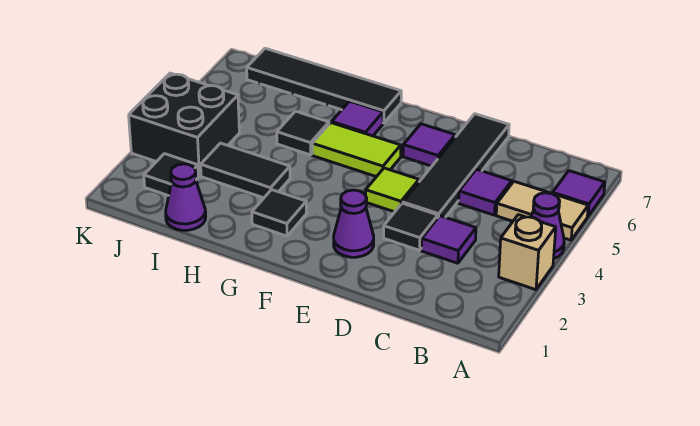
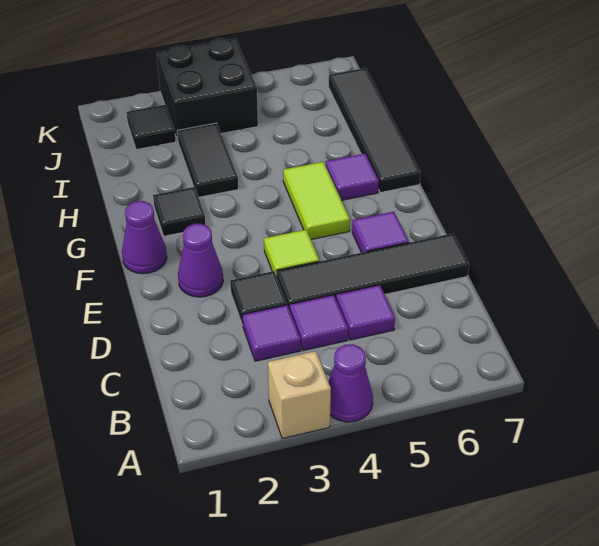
tan 1x2 tile [496,182,588,240] -> none
purple 1x1 tile [552,171,605,216] -> purple 1x1 tile moved to [290,295,348,351]
black 1x1 tile [277,111,329,155] -> none
purple 1x1 cone [166,164,206,230] -> purple 1x1 cone moved to [122,201,167,274]

